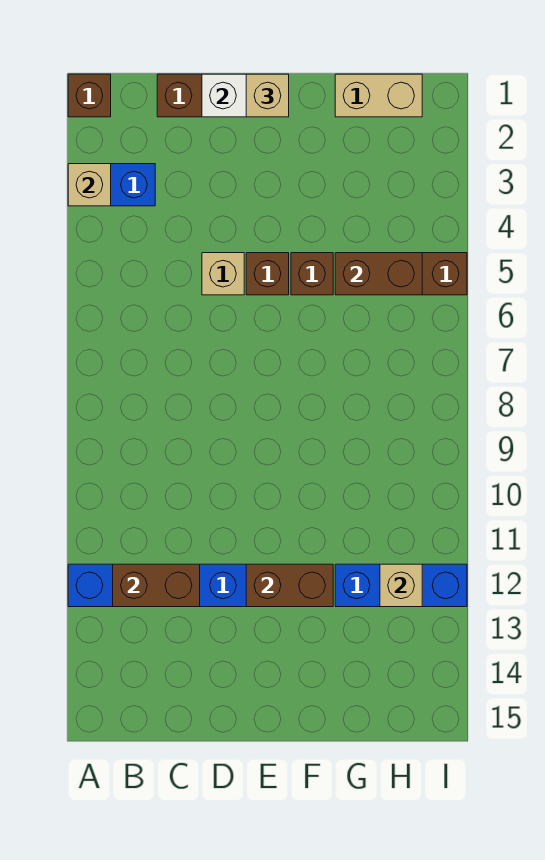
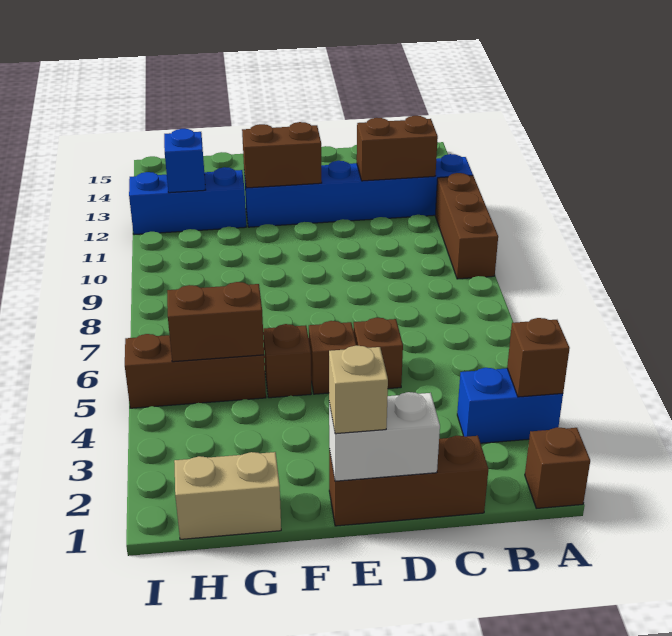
tan 1x1 brick [68,164,111,206] -> brown 1x1 brick [507,318,570,397]
none -> brown 1x3 brick [435,173,498,279]
tan 1x1 brick [202,253,244,295] -> brown 1x1 brick [353,318,403,389]
tan 1x1 brick [380,564,422,607] -> blue 1x1 brick [164,129,206,193]

